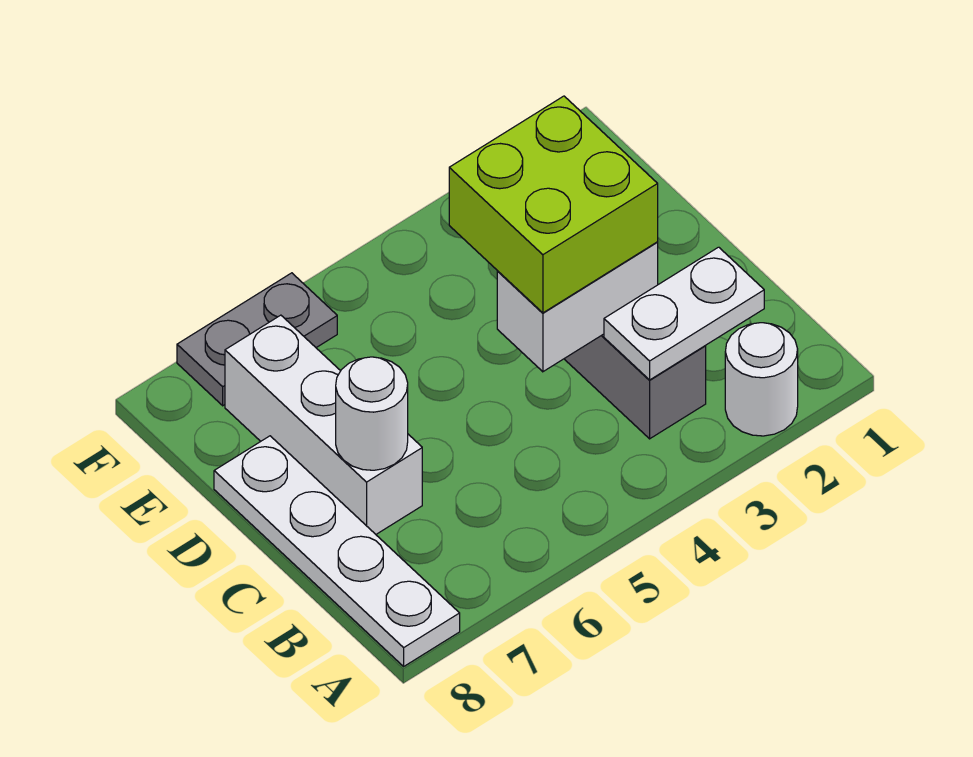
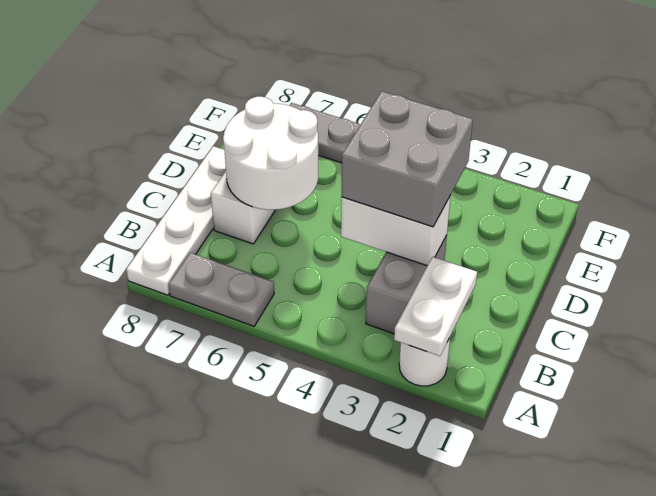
none -> grey 1x2 plate [169,253,274,326]
white 1x2 plate [604,247,764,380] -> white 1x2 plate turned to [394,257,477,356]
lime 2x2 brick [449,96,658,313] -> grey 2x2 brick [342,91,473,227]
white 1x1 round brick [336,357,408,470] -> white 2x2 round brick [223,97,318,210]

